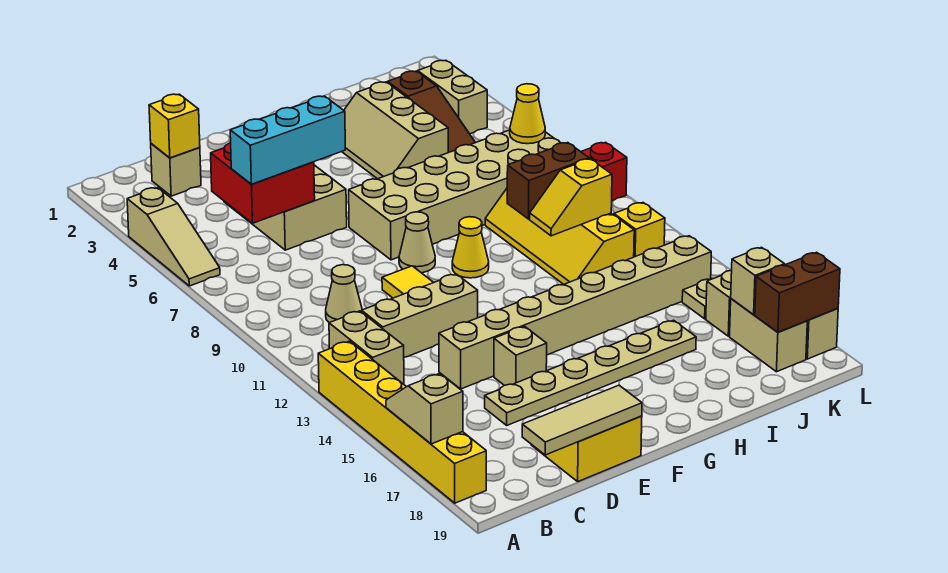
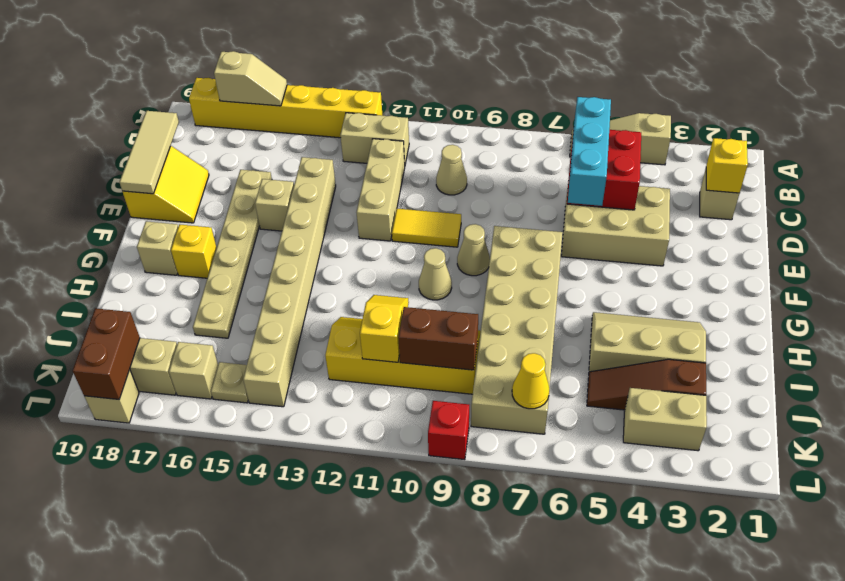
yellow 1x1 cone [452,217,489,278] -> tan 1x1 cone [419,248,452,300]
brown 1x2 brick [507,143,589,219] -> brown 1x2 brick turned to [398,307,478,370]
yellow 1x1 brick [614,203,665,257] -> yellow 1x1 brick moved to [171,224,217,278]
tan 1x1 brick [731,247,785,315] -> tan 1x1 brick moved to [137,221,178,275]

